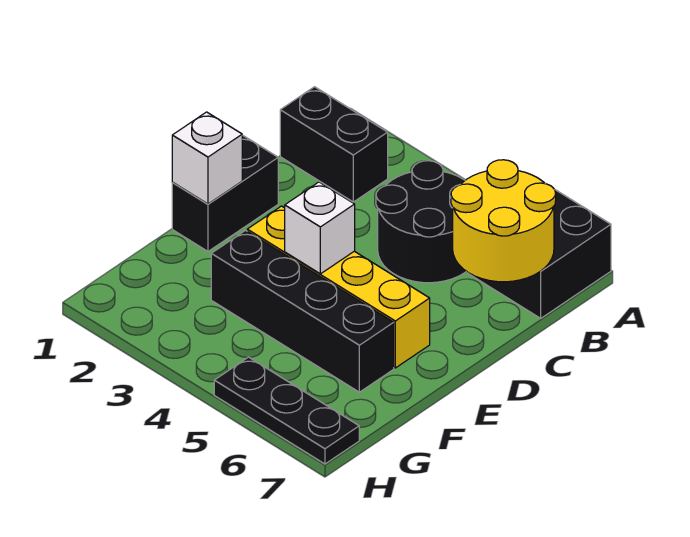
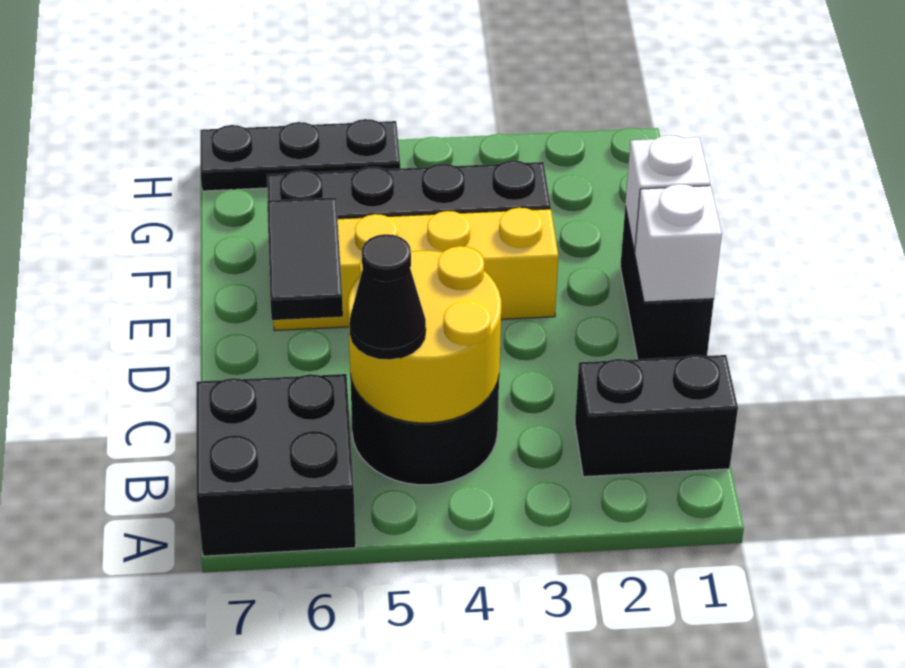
none -> black 1x1 cone [349,234,426,360]
yellow 2x2 round brick [451,160,556,282] -> yellow 2x2 round brick moved to [348,246,501,423]
none -> black 1x2 tile [267,197,343,320]
white 1x1 brick [285,182,355,274] -> white 1x1 brick moved to [635,184,722,302]

